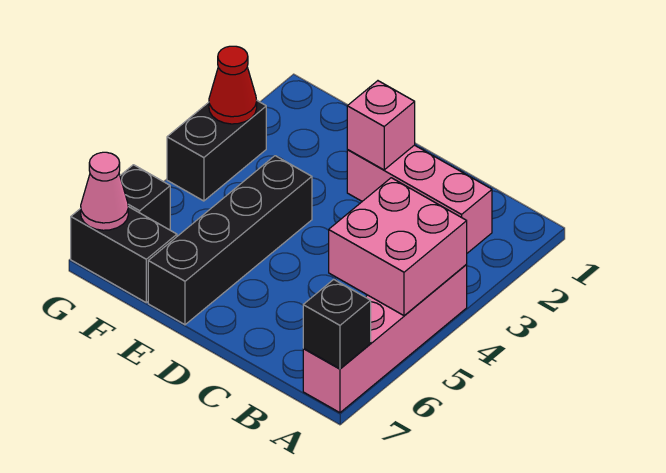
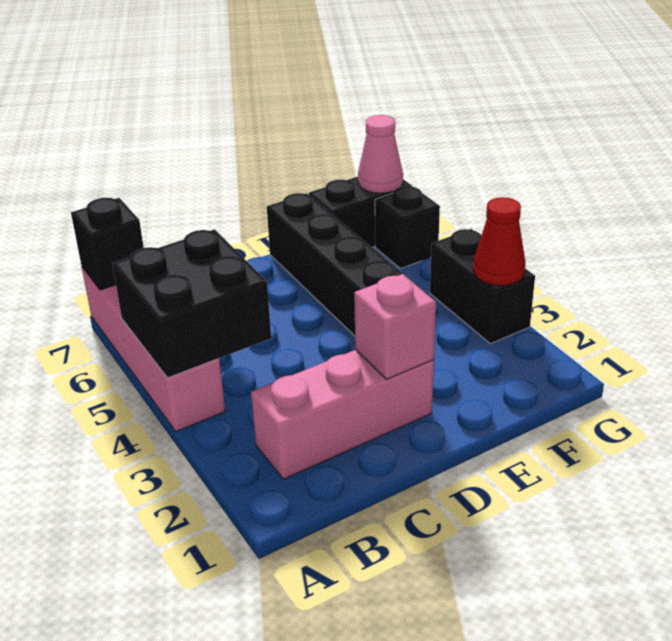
pink 2x2 brick [329,178,467,316] -> black 2x2 brick [112,229,271,378]

